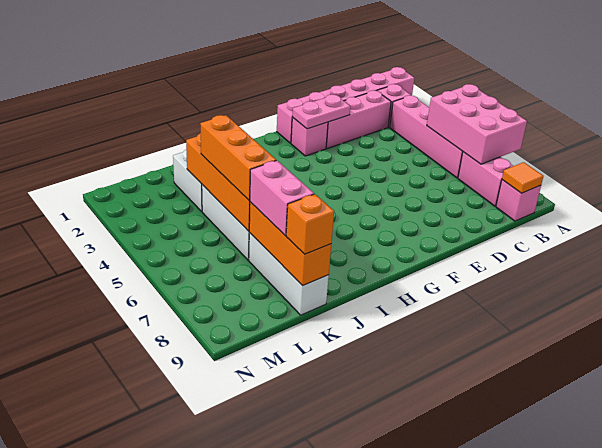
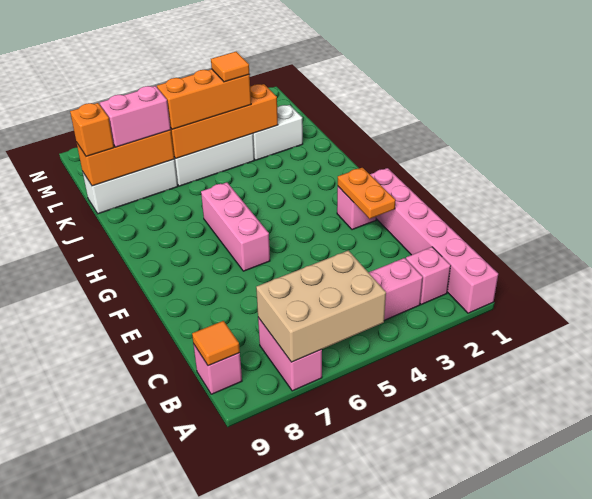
pink 2x3 brick [427,84,527,164] -> tan 2x3 brick [256,250,386,362]
pink 1x2 brick [458,152,513,206] -> pink 1x2 brick turned to [258,318,322,391]
pink 1x3 brick [326,90,391,149] -> pink 1x3 brick moved to [201,182,270,271]
pink 1x2 plate [292,94,350,129] -> orange 1x2 plate [338,168,395,219]
none -> orange 1x1 tile [211,52,249,82]

